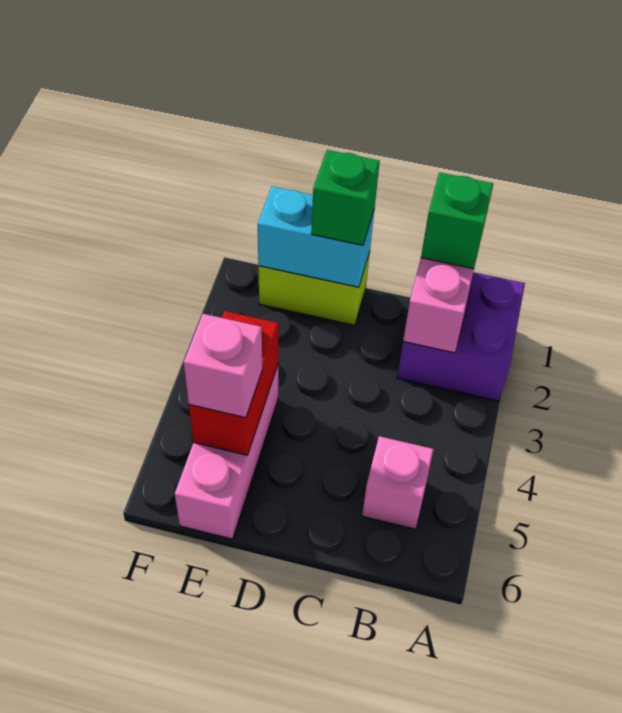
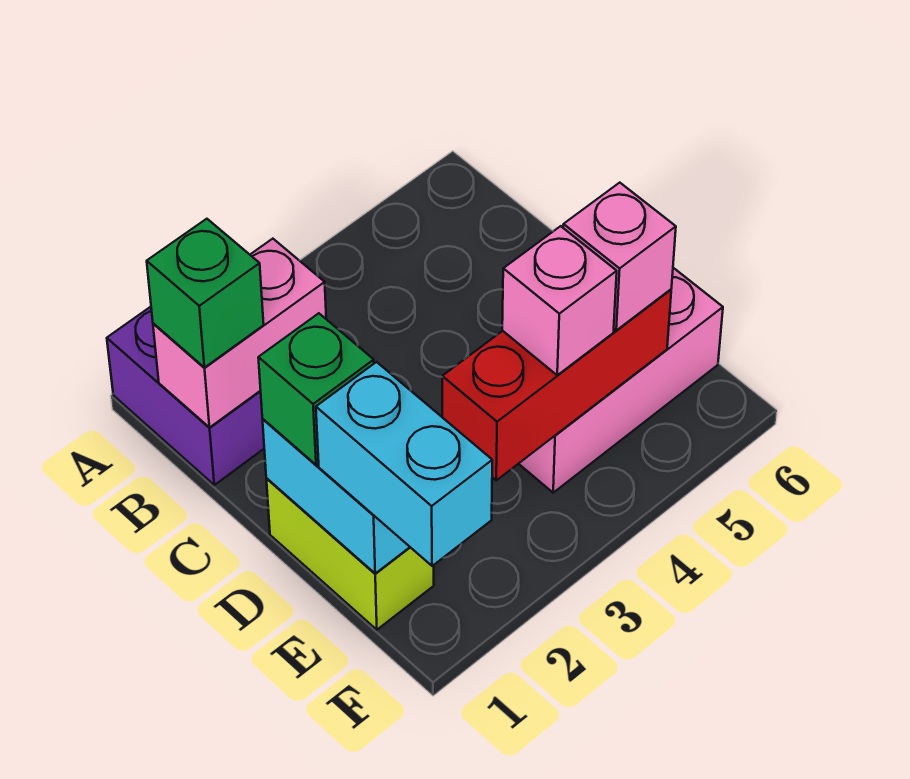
pink 1x1 brick [362,436,434,529] -> pink 1x1 brick moved to [502,226,617,375]
none -> cyan 1x2 brick [316,362,492,566]
red 1x2 brick [189,311,279,455] -> red 1x3 brick [442,290,671,480]

